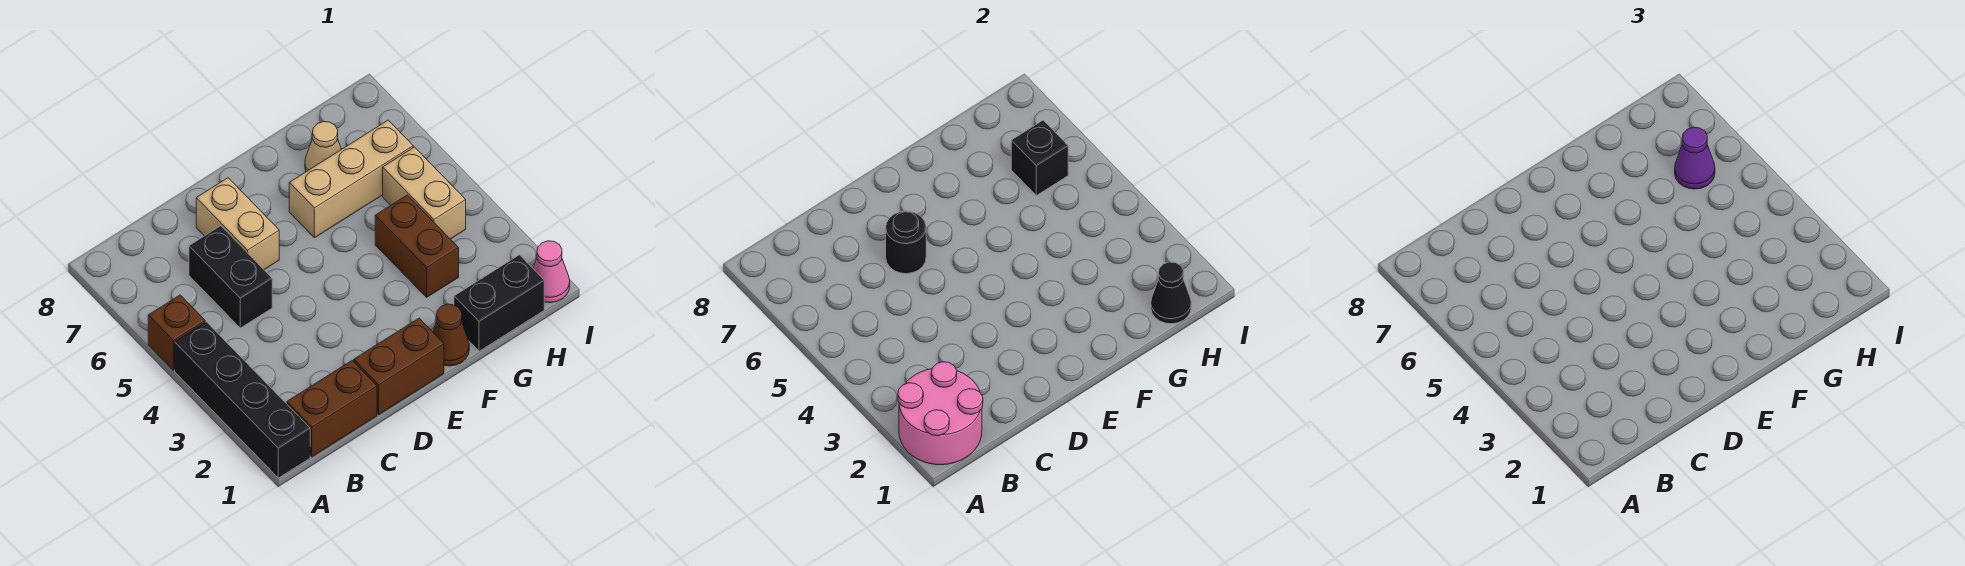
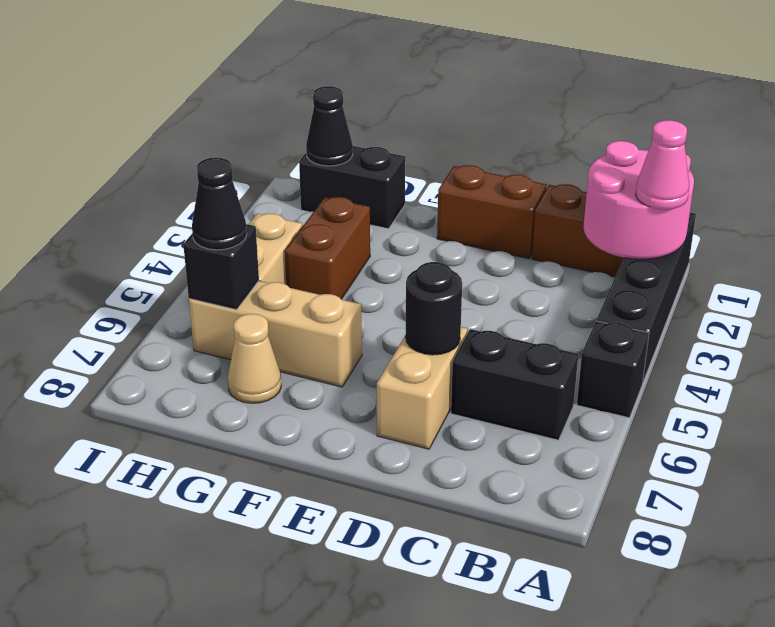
brown 1x1 brick [148,295,205,370] -> black 1x1 brick [577,321,649,418]
black 1x2 brick [189,226,272,328] -> black 1x2 brick turned to [451,329,578,440]
brown 1x1 cone [433,304,469,366] -> none
purple 1x1 cone [1675,127,1715,189] -> black 1x1 cone [192,158,247,250]
pink 1x1 cone [533,241,570,303] -> pink 1x1 cone moved to [636,120,689,210]

